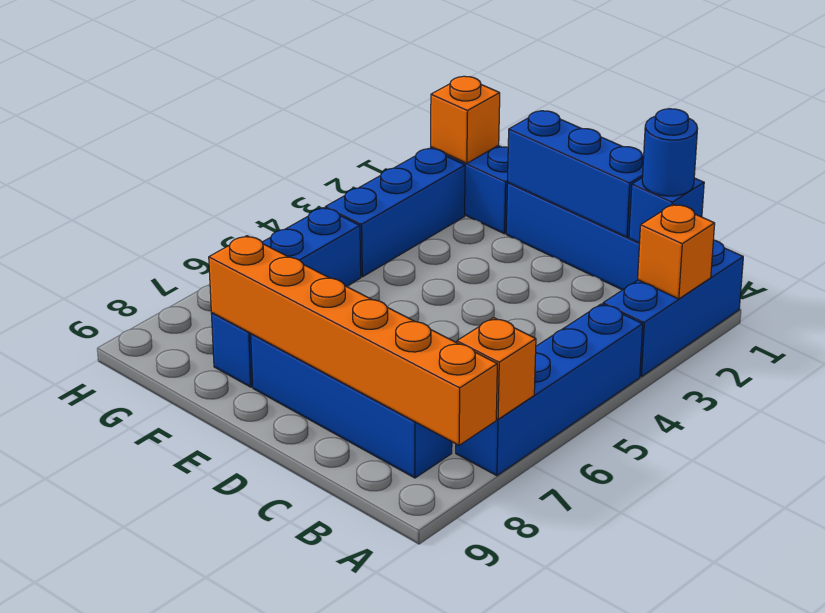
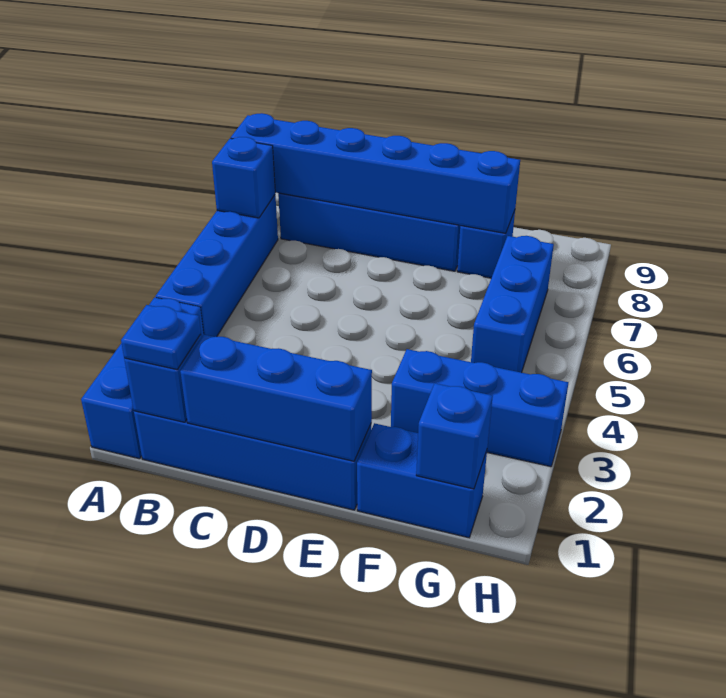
orange 1x1 brick [638,204,715,299] -> none
orange 1x1 brick [457,318,536,419] -> blue 1x1 brick [212,137,275,218]
orange 1x6 brick [209,236,497,445] -> blue 1x6 brick [231,113,520,233]
blue 1x1 round brick [642,109,698,196] -> blue 1x1 plate [121,305,201,369]
orange 1x1 brick [431,76,500,163] -> blue 1x1 brick [416,383,493,489]
blue 1x3 brick [325,149,465,277] -> blue 1x3 brick turned to [391,349,569,467]

